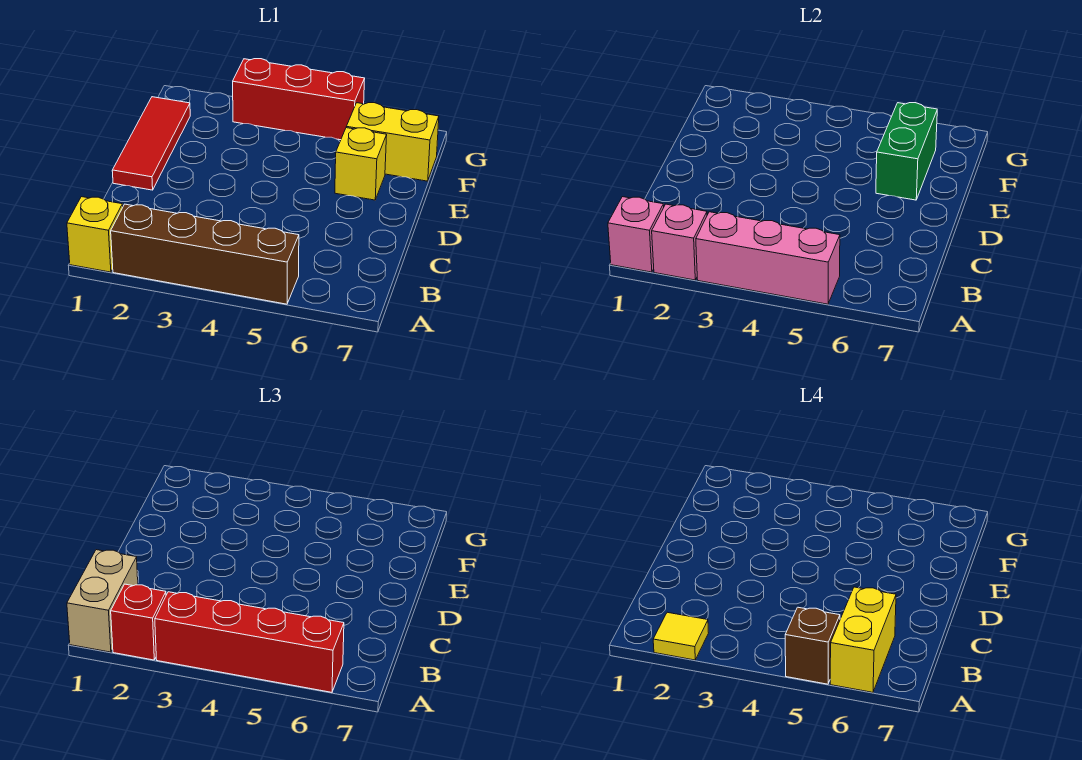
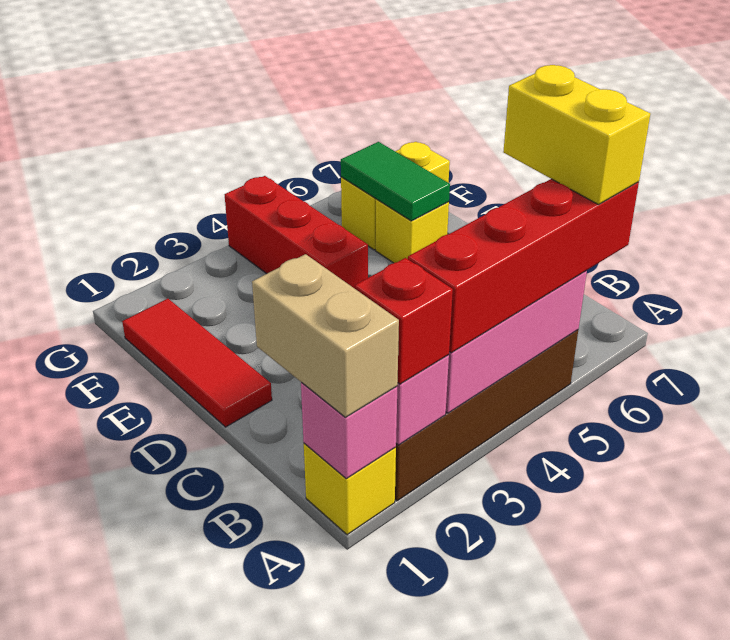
yellow 1x1 tile [653,612,708,660] -> none
brown 1x1 brick [785,607,840,684] -> none
green 1x2 brick [876,103,937,200] -> green 1x2 tile [341,142,450,221]
red 1x3 brick [233,59,365,140] -> red 1x3 brick turned to [225,176,368,288]

